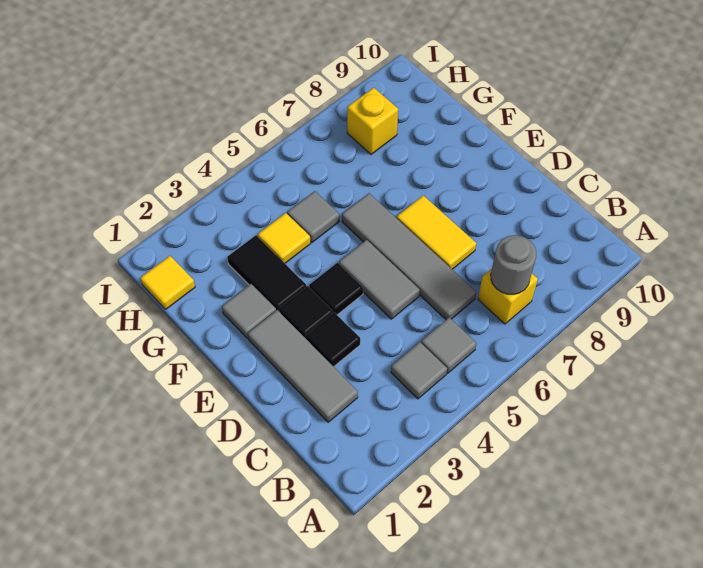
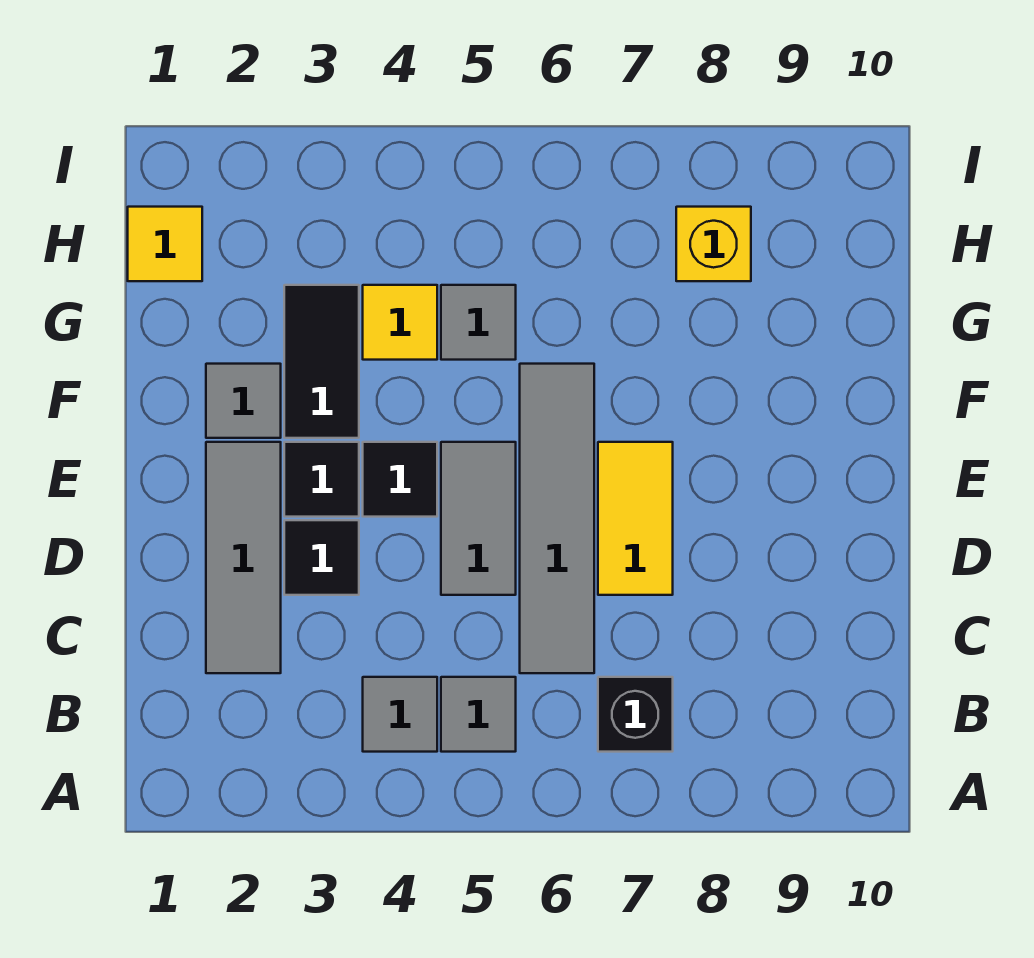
yellow 1x1 brick [478,269,538,324] -> black 1x1 brick [598,677,673,752]
grey 1x1 round brick [491,235,536,294] -> none

